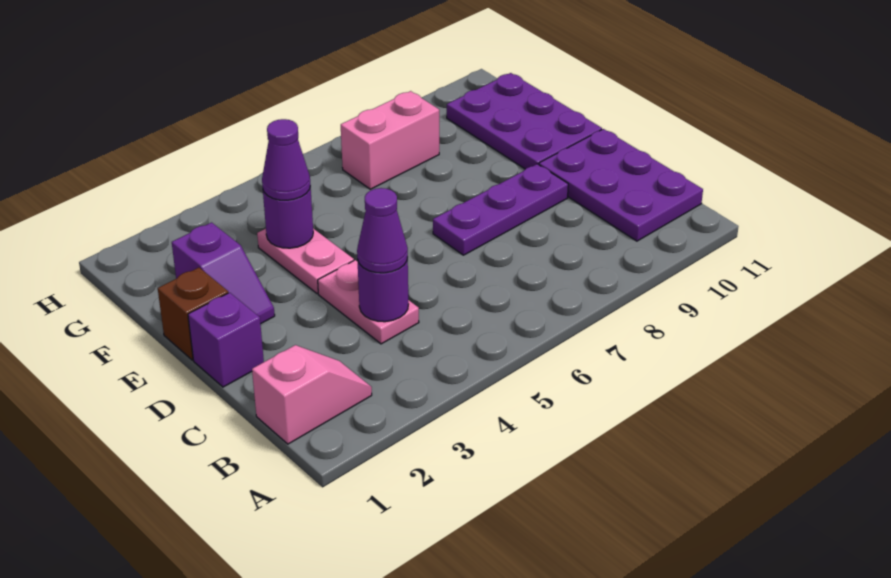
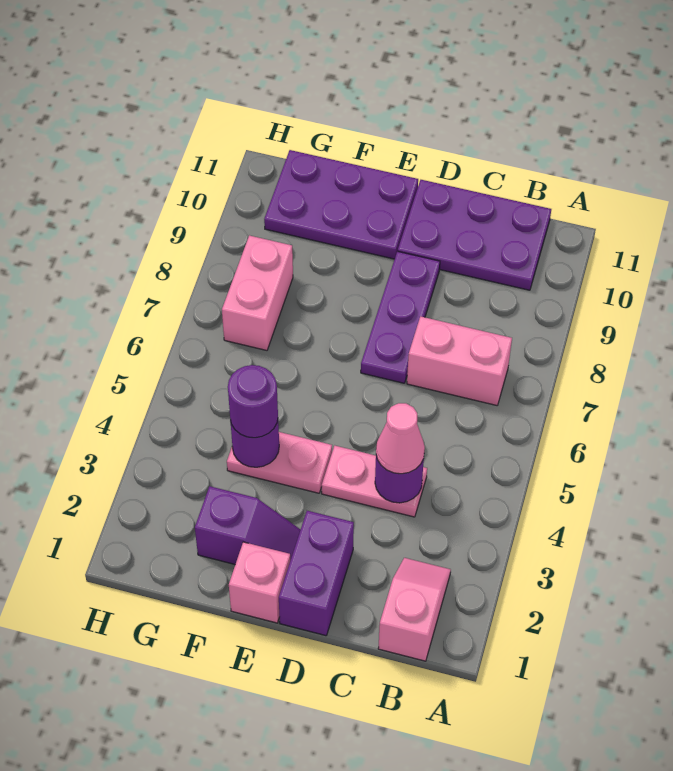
none -> pink 1x2 brick [407,316,512,405]
purple 1x1 cone [357,188,408,273] -> pink 1x1 cone [376,403,425,474]
purple 1x1 brick [188,293,264,387] -> purple 1x2 brick [279,511,354,636]
brown 1x1 brick [158,268,228,360] -> pink 1x1 brick [229,542,290,623]
purple 1x1 cone [262,119,310,200] -> purple 1x1 round brick [228,365,278,438]

